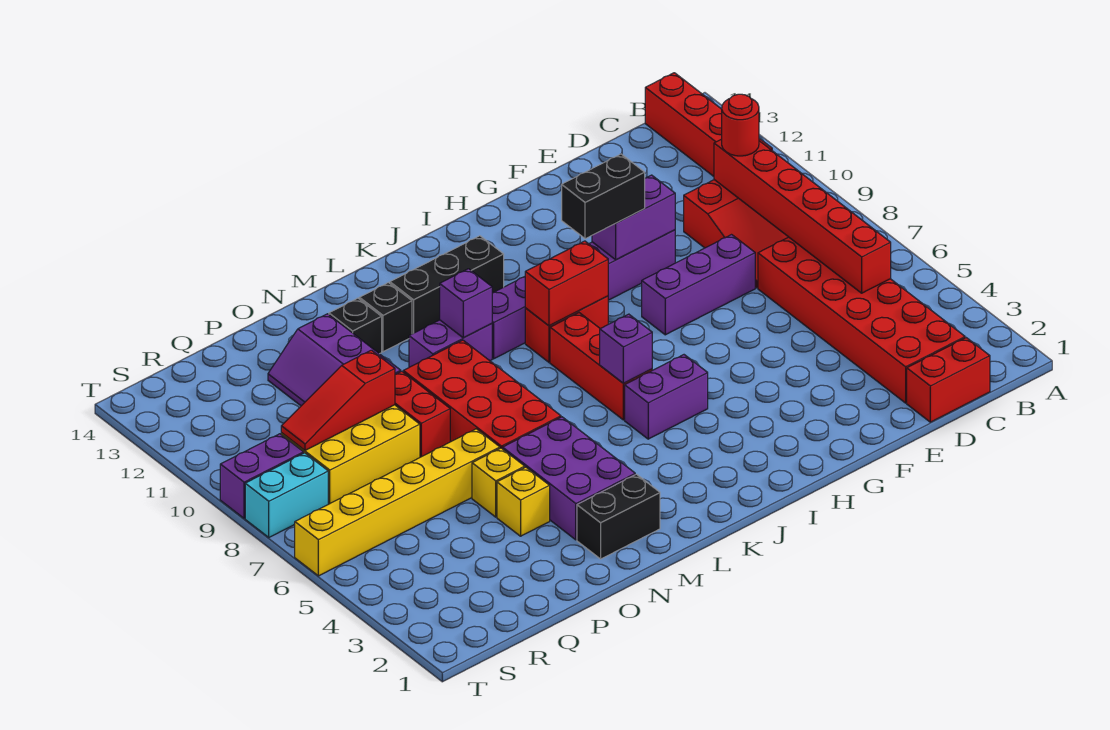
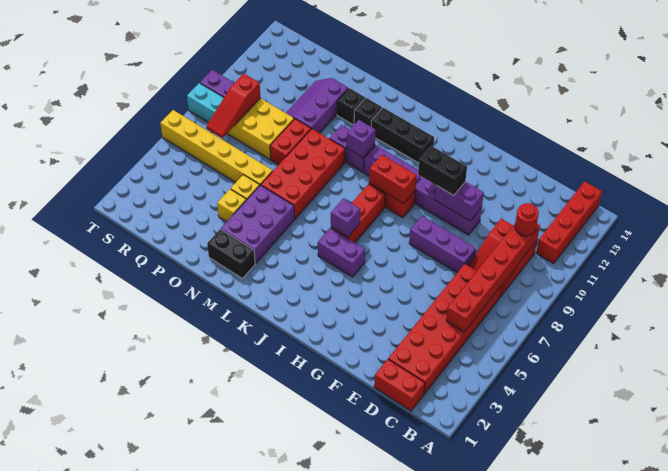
red 1x3 slope [281,350,395,450] -> red 1x3 slope turned to [206,74,261,138]

